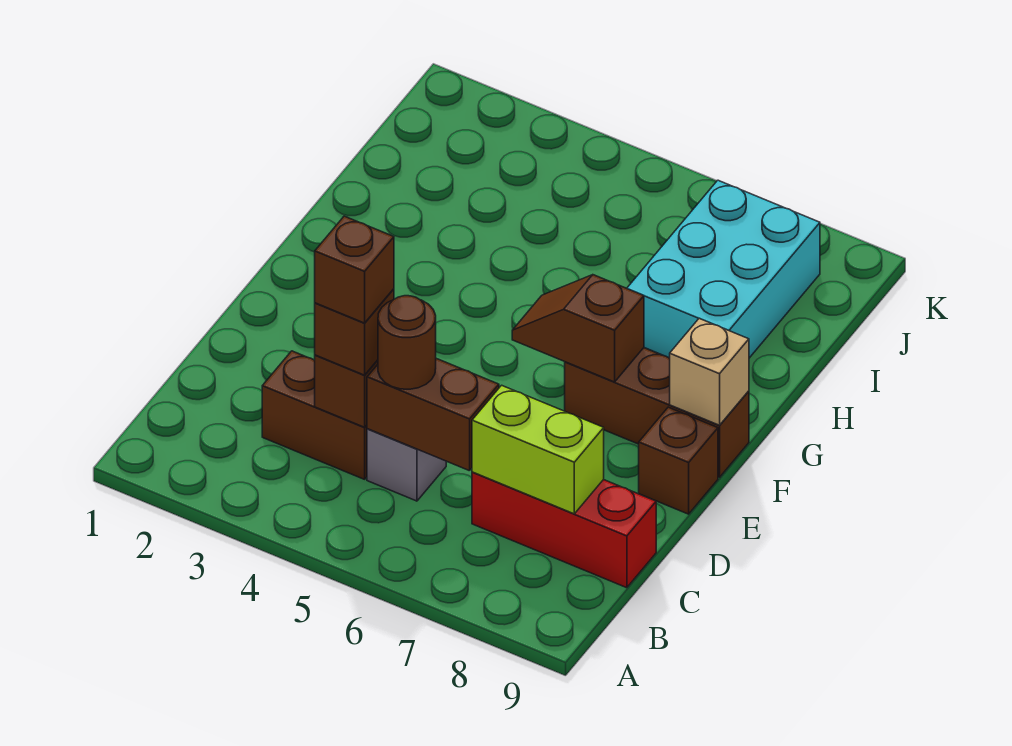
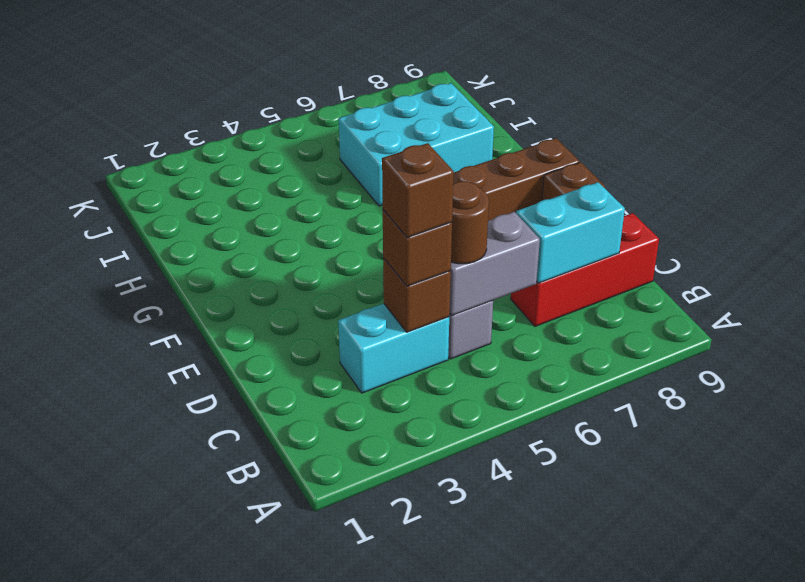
brown 1x2 brick [262,351,367,479] -> cyan 1x2 brick [338,304,449,393]
brown 1x2 brick [367,358,499,471] -> grey 1x2 brick [450,212,540,316]
lime 1x2 brick [472,385,604,514] -> cyan 1x2 brick [516,182,625,283]
brown 1x2 slope [512,275,644,382] -> none
tan 1x1 brick [670,318,749,425] -> none
cyan 2x3 brick [627,180,820,358] -> cyan 2x3 brick turned to [339,83,494,206]

